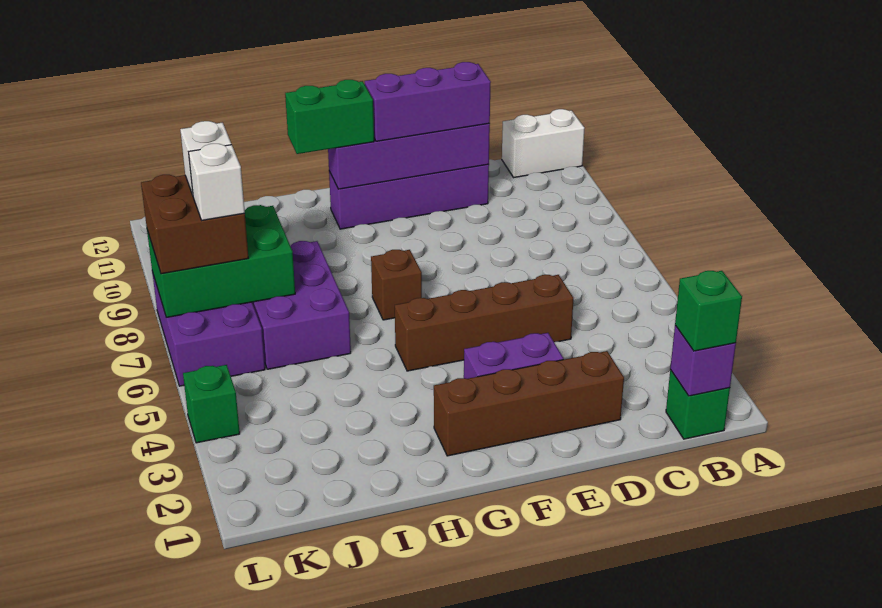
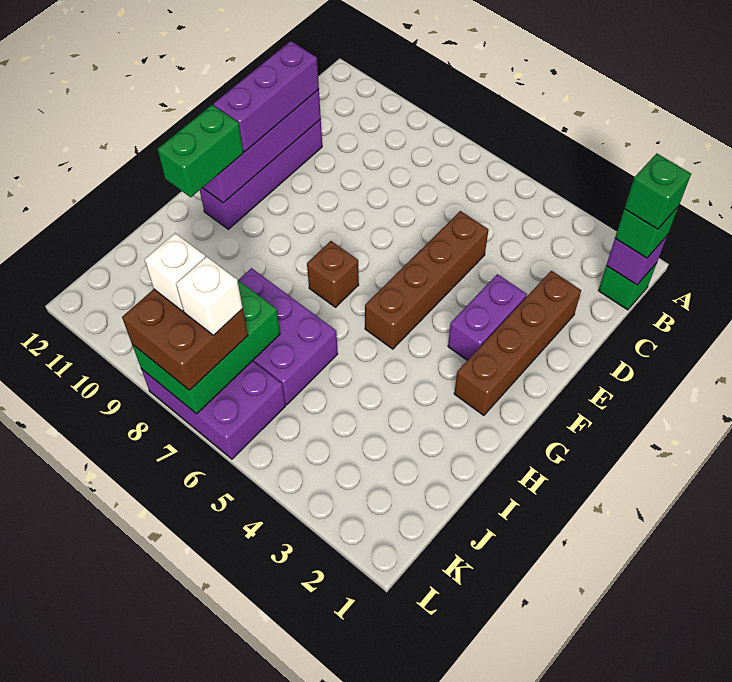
white 1x2 brick [502,109,585,178] -> none
green 1x1 brick [183,365,240,443] -> green 1x1 brick moved to [624,154,691,229]

